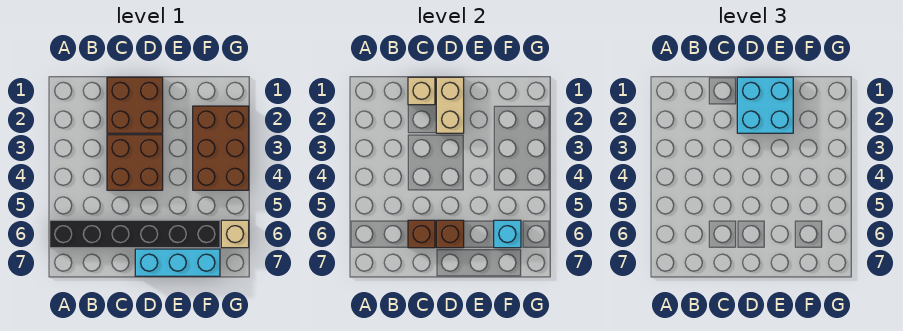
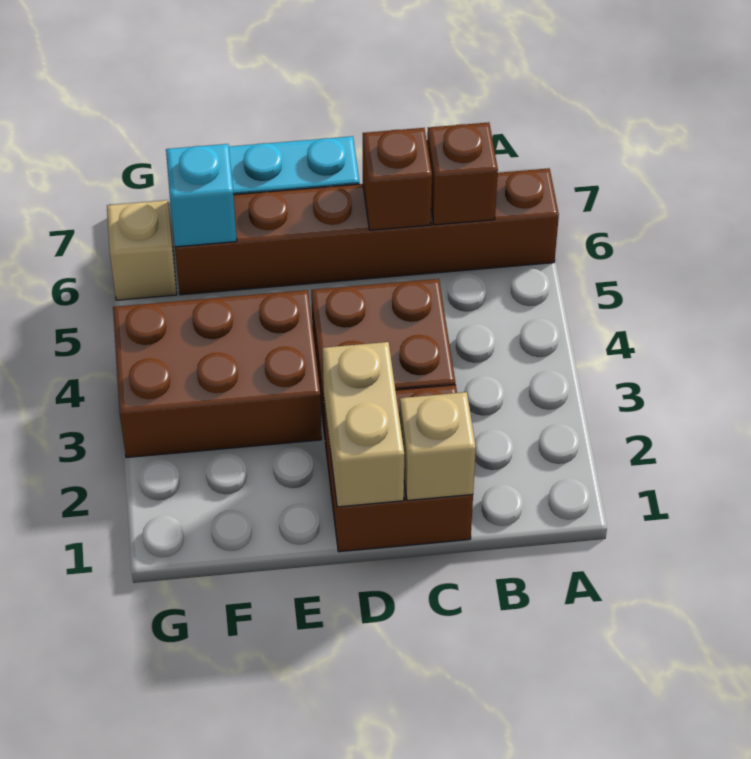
black 1x6 brick [50,220,220,248] -> brown 1x6 brick [175,168,559,295]
cyan 2x2 brick [737,77,793,133] -> none
brown 1x1 brick [436,220,464,248] -> brown 1x1 brick moved to [427,122,498,225]
brown 2x3 brick [193,106,249,190] -> brown 2x3 brick turned to [113,290,322,458]

